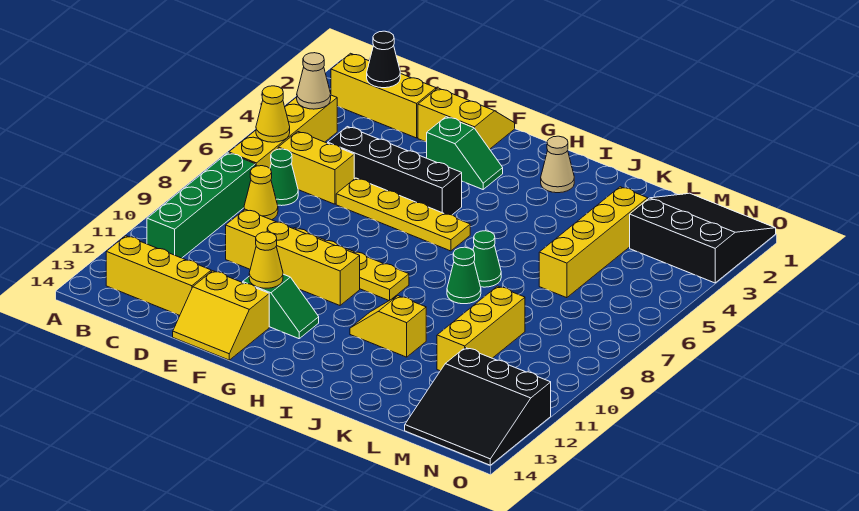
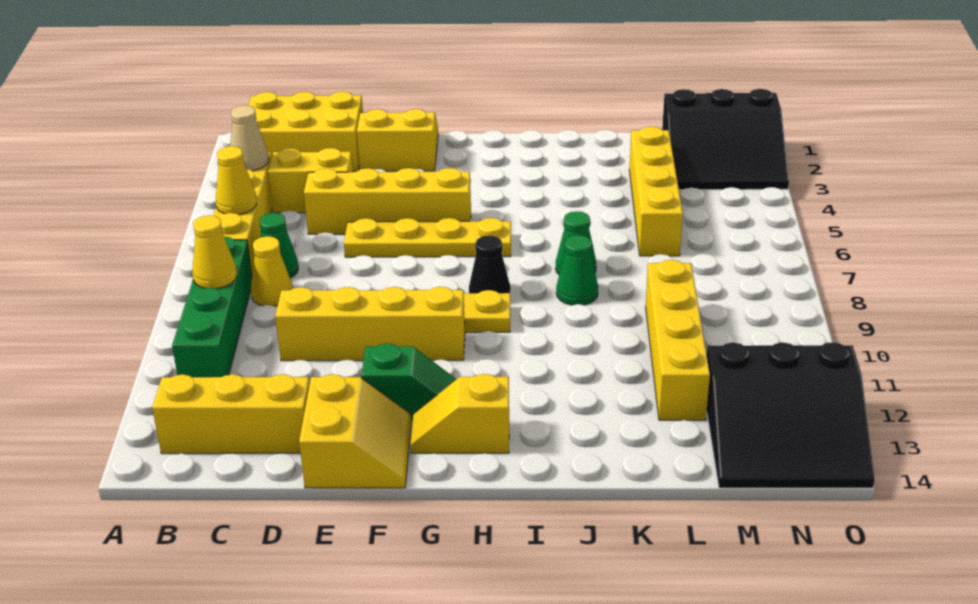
yellow 1x3 brick [331,53,436,138] -> yellow 2x3 brick [248,91,363,171]
black 1x1 cone [367,31,400,88] -> black 1x1 cone moved to [469,235,511,294]
yellow 1x2 brick [278,131,354,204] -> yellow 1x2 brick moved to [268,148,353,213]
black 1x4 brick [328,127,462,215] -> yellow 1x4 brick [304,168,471,234]
yellow 2x2 slope [173,271,269,360] -> yellow 2x2 slope turned to [299,374,411,488]
green 1x2 slope [427,117,503,189] -> none
yellow 1x1 cone [249,232,283,288] -> yellow 1x1 cone moved to [192,215,237,289]
tan 1x1 cone [541,136,574,193] -> none
yellow 1x2 slope [350,296,426,357] -> yellow 1x2 slope moved to [410,374,509,453]
yellow 1x3 brick [437,286,525,371] -> yellow 1x4 brick [646,260,710,420]
black 3x3 slope [630,193,776,283] -> black 3x3 slope turned to [662,89,789,190]

